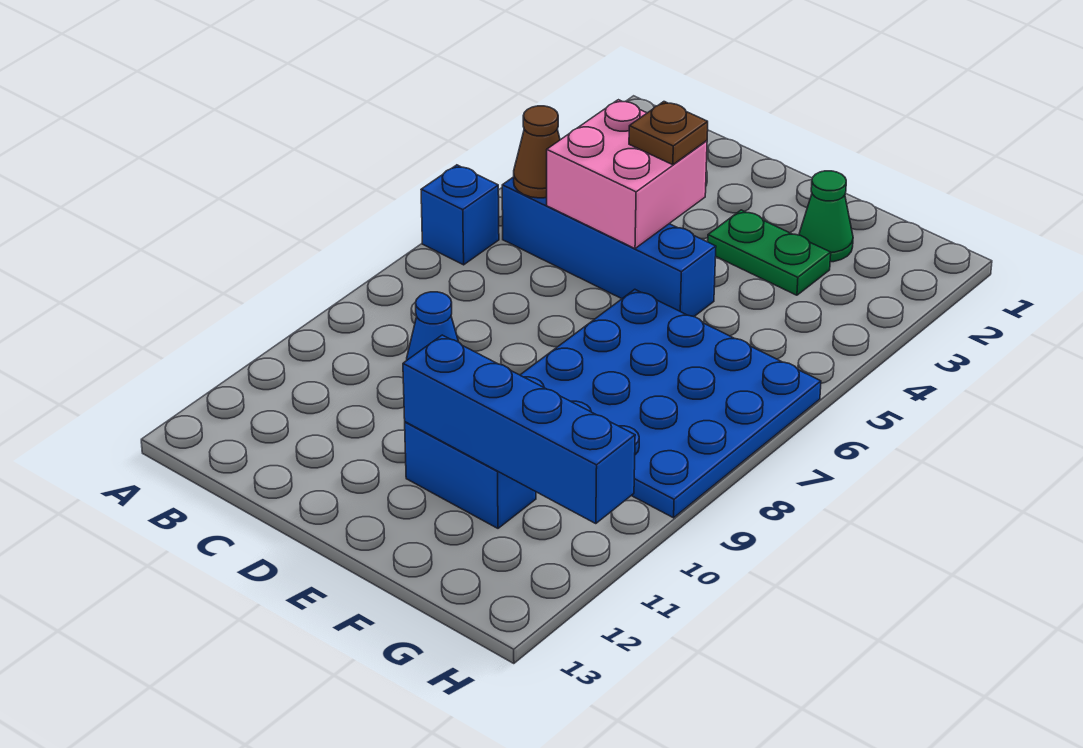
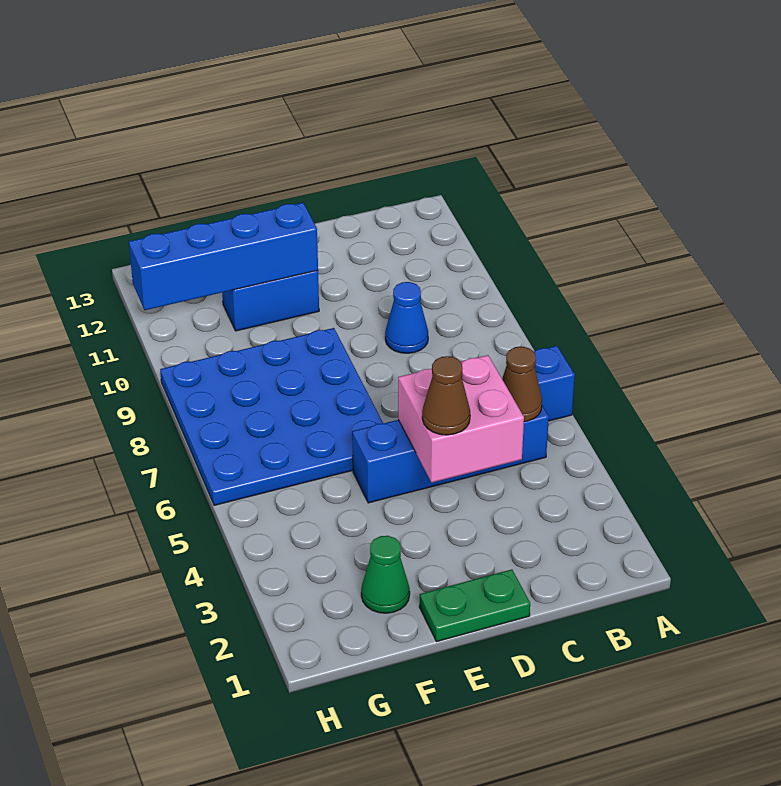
brown 1x1 plate [629,102,708,165] -> brown 1x1 cone [422,356,470,435]
green 1x2 plate [708,210,831,295] -> green 1x2 plate moved to [419,569,530,642]

